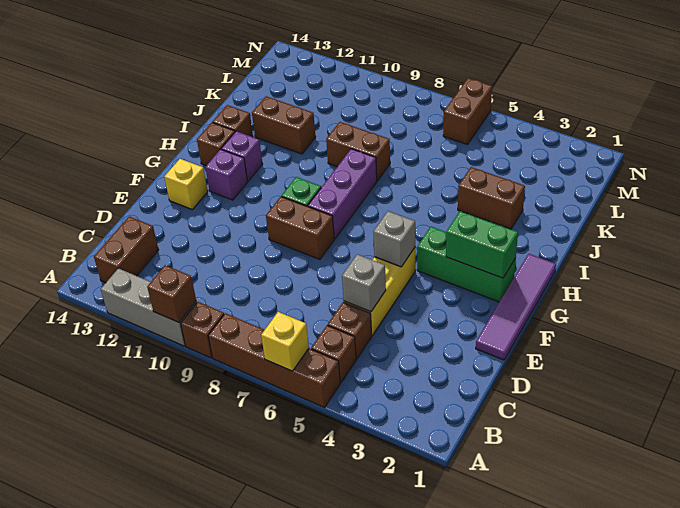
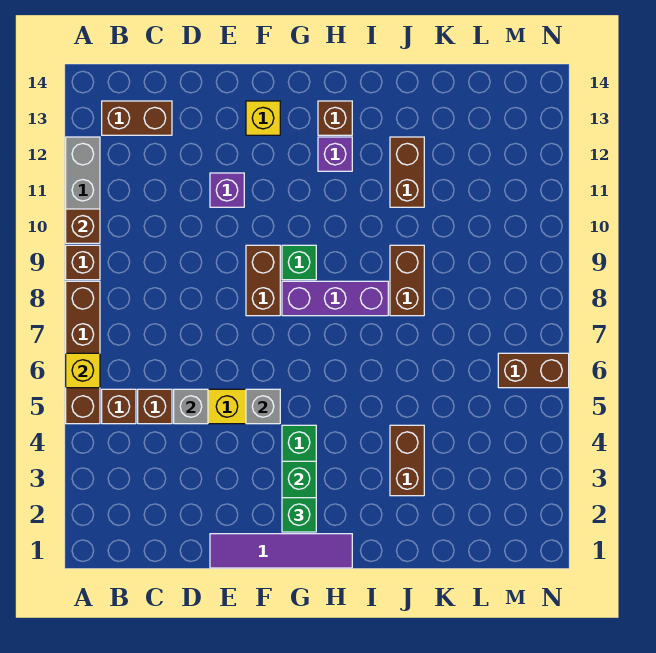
none -> green 1x1 brick [282,498,316,532]
purple 1x1 brick [205,149,248,200] -> purple 1x1 brick moved to [210,173,244,207]
brown 1x1 brick [213,105,253,137] -> none

